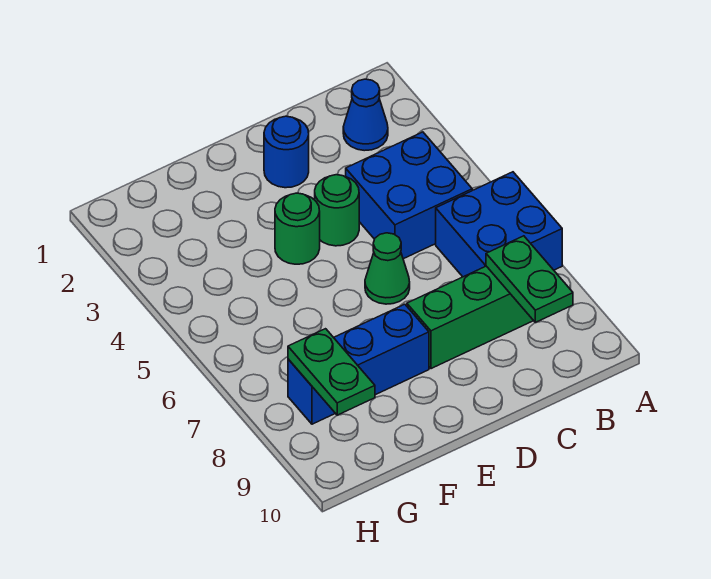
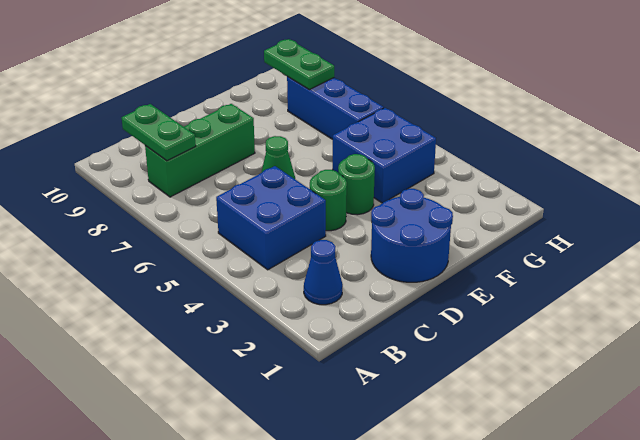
blue 2x2 brick [436,172,562,277] -> blue 2x2 brick moved to [333,108,436,203]
blue 1x1 round brick [264,116,309,188] -> blue 2x2 round brick [371,189,453,282]
blue 1x3 brick [288,304,429,424] -> blue 1x3 brick turned to [287,76,384,139]

